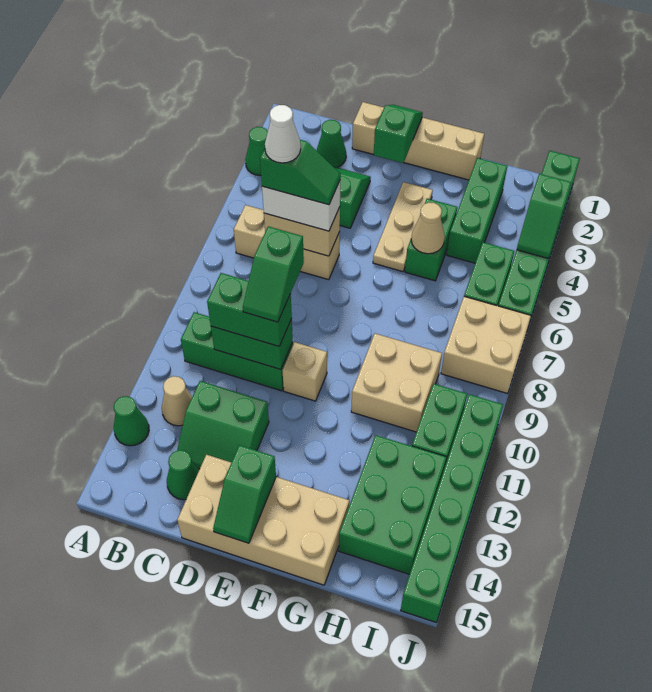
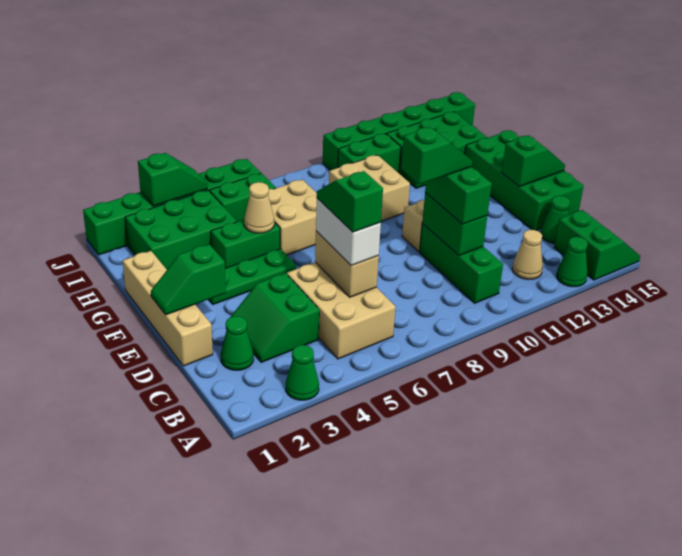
tan 1x3 brick [234,205,340,280] -> tan 2x3 brick [287,262,395,359]
white 1x1 cone [265,105,301,163] -> none
green 2x2 slope [177,381,269,469] -> green 2x2 slope moved to [554,210,640,280]
tan 2x4 brick [177,455,349,585] -> green 2x4 brick [465,130,584,230]
tan 1x3 plate [373,182,433,272] -> green 1x3 plate [209,249,296,305]
green 1x3 brick [447,158,507,263] -> green 2x3 brick [125,190,237,269]
tan 2x2 brick [441,296,531,394] -> tan 2x2 brick moved to [268,180,317,255]

